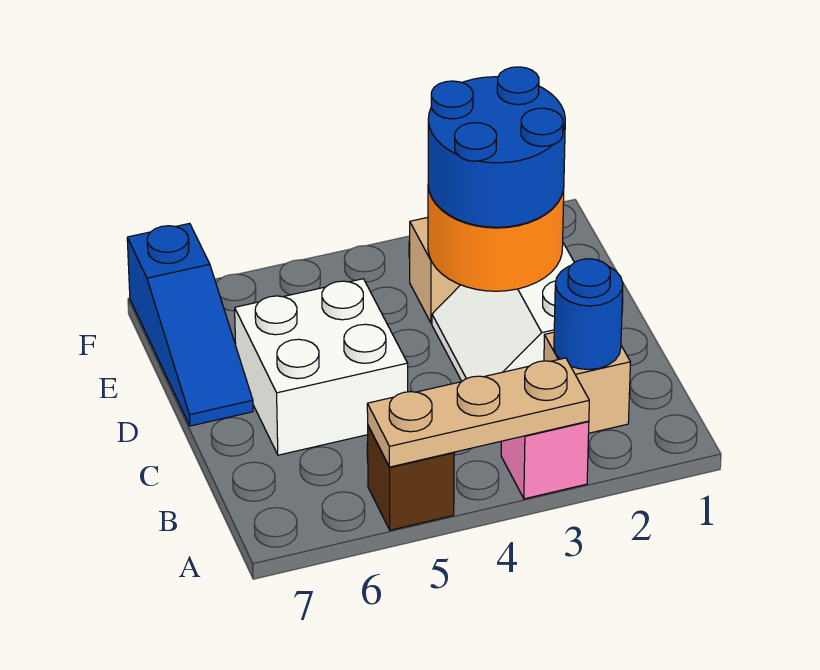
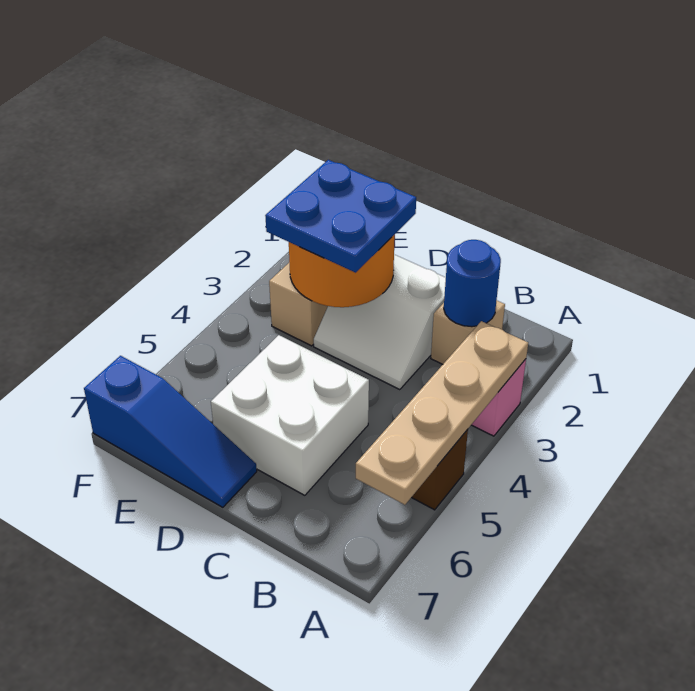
tan 1x3 plate [367,358,589,467] -> tan 1x4 plate [356,321,528,505]
blue 2x2 round brick [428,67,565,227] -> blue 2x2 plate [265,160,416,273]

